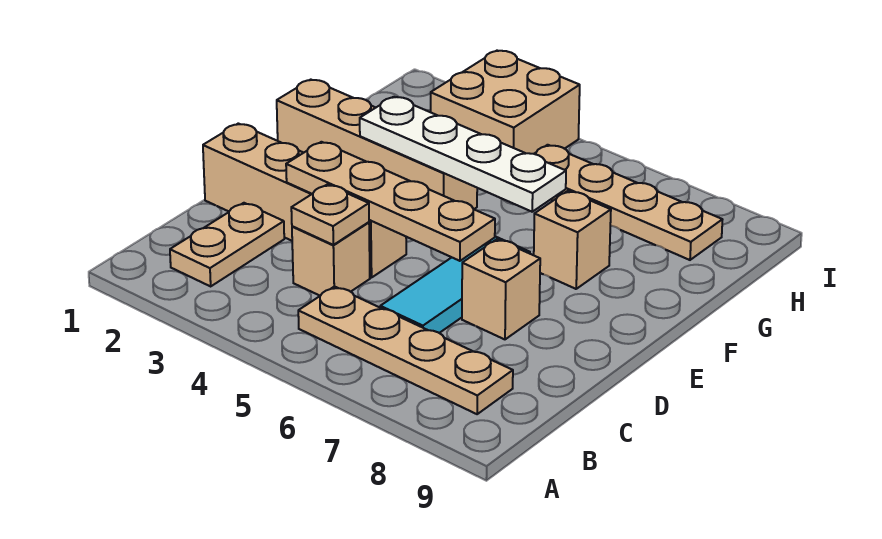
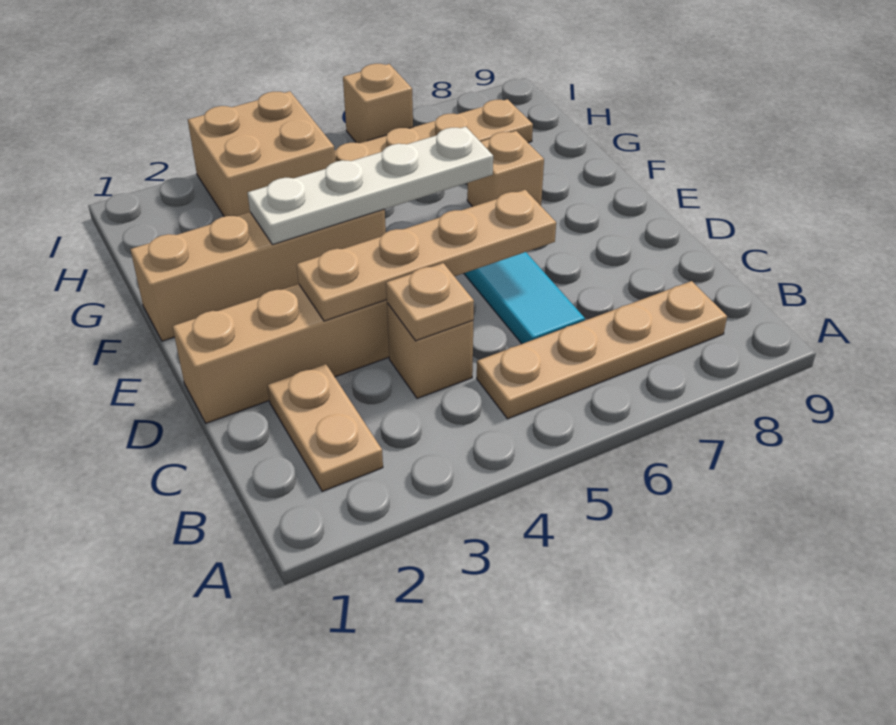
tan 1x1 brick [462,239,540,339] -> tan 1x1 brick moved to [343,64,413,143]

